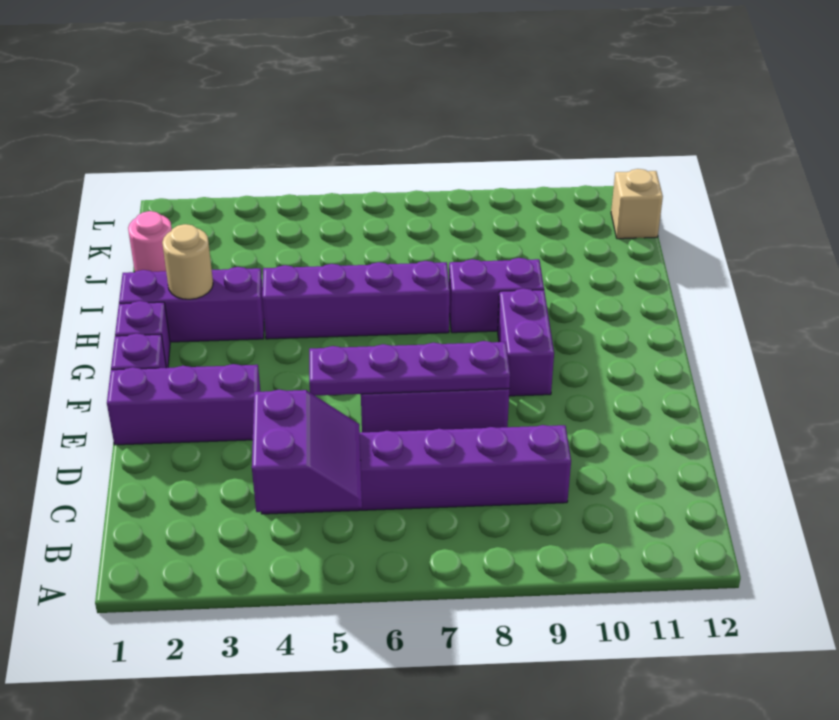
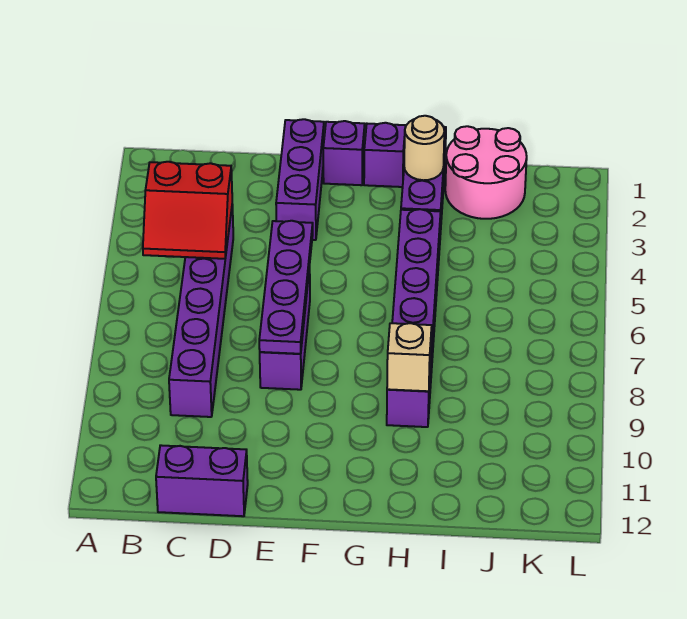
purple 2x2 slope [252,390,362,512] -> red 2x2 slope [143,162,232,259]
purple 1x2 brick [498,288,554,396] -> purple 1x2 brick moved to [156,445,248,516]
pink 1x1 round brick [128,211,172,272] -> pink 2x2 round brick [445,126,527,219]
tan 1x1 brick [611,169,663,239] -> tan 1x1 brick moved to [387,323,432,391]

